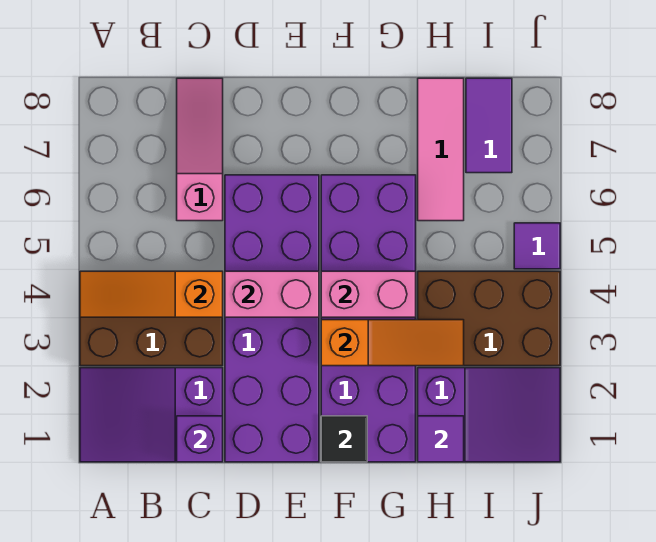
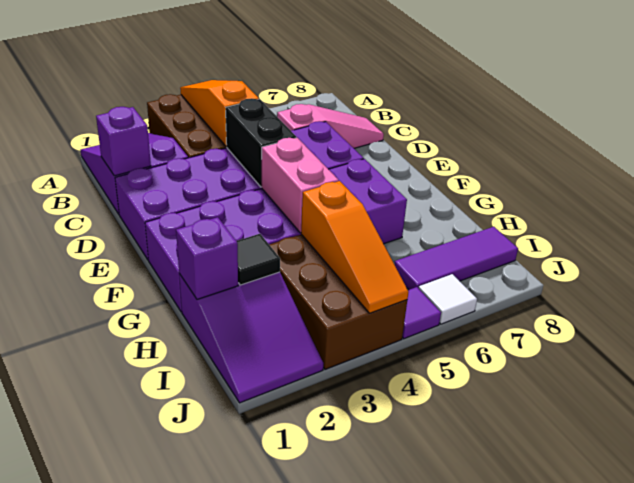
pink 1x2 brick [225,271,319,317] -> black 1x2 brick [226,98,296,187]
black 1x1 tile [321,416,367,462] -> black 1x1 tile moved to [237,234,280,285]
orange 1x3 slope [321,320,464,366] -> orange 1x3 slope moved to [301,181,409,313]
purple 1x1 tile [418,416,464,462] -> purple 1x1 brick [176,217,238,299]
pink 1x3 tile [418,78,464,221] -> none
purple 1x2 tile [466,78,512,173] -> purple 1x3 tile [394,227,518,290]
none -> white 1x1 tile [419,274,477,324]

